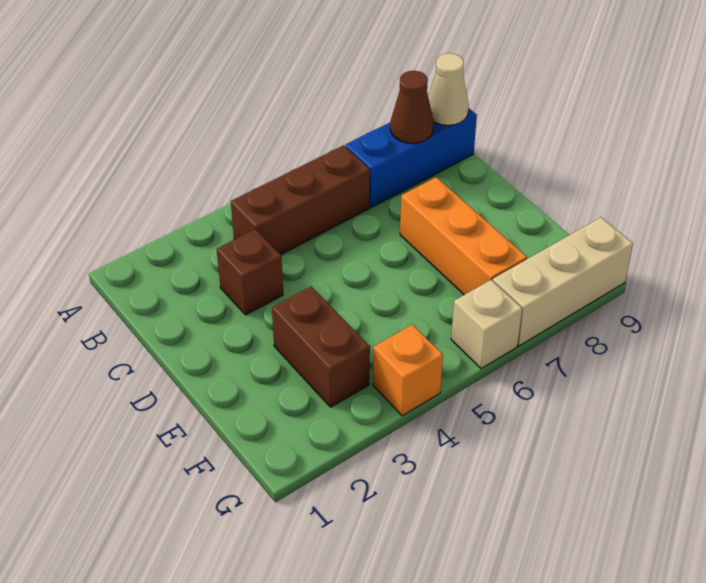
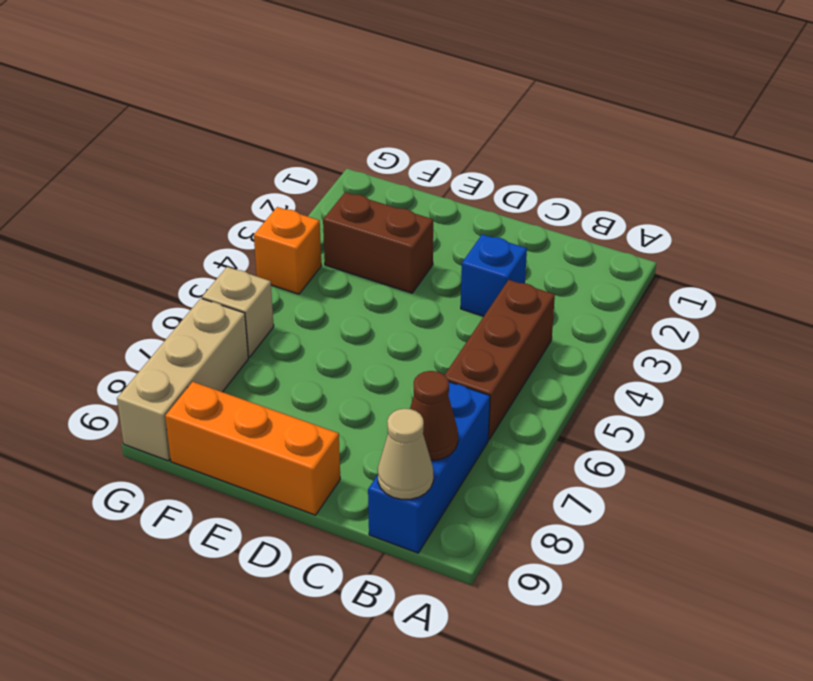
brown 1x1 brick [217,229,283,315] -> blue 1x1 brick [461,234,527,316]
orange 1x3 brick [400,177,527,295] -> orange 1x3 brick moved to [165,382,340,515]

